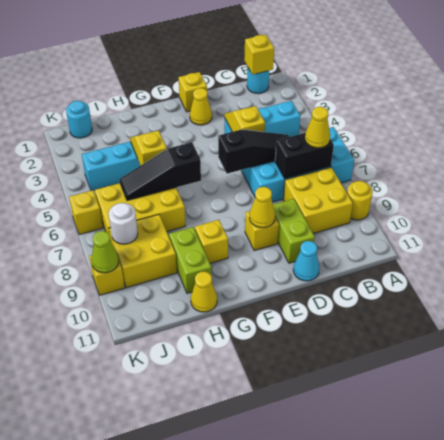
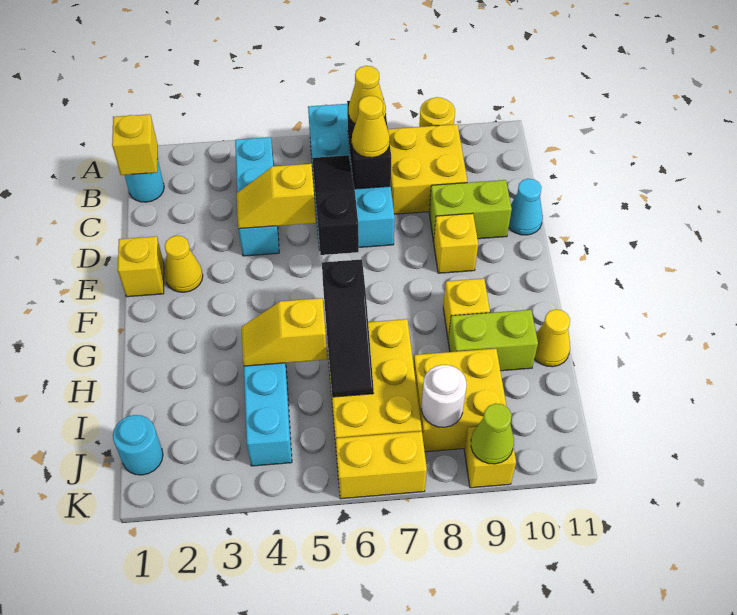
yellow 1x1 cone [249,187,275,228] -> yellow 1x1 cone moved to [352,96,390,158]
yellow 1x1 brick [69,190,103,235] -> yellow 1x2 brick [336,431,427,499]

